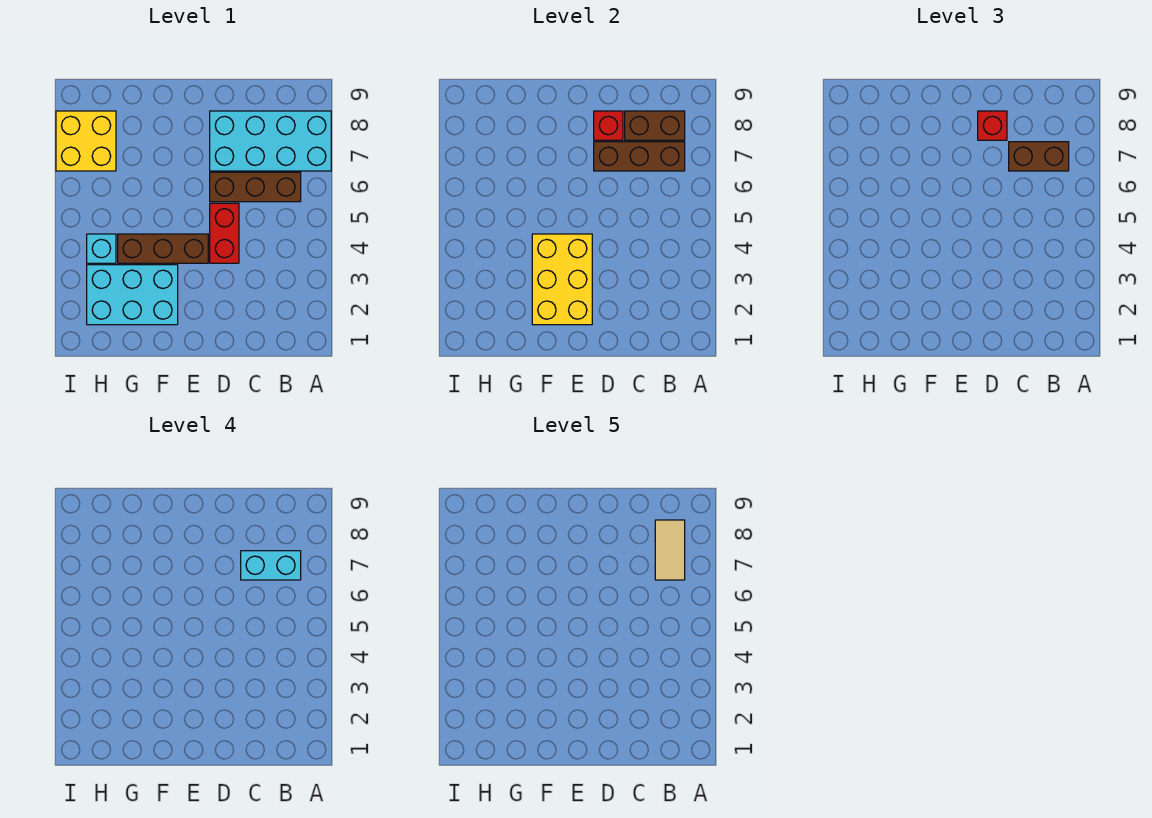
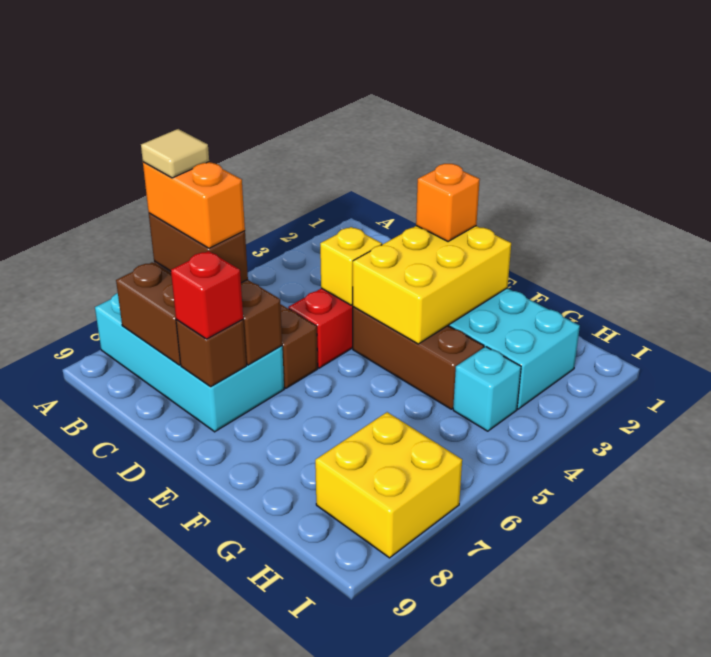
cyan 1x2 brick [241,551,301,580] -> orange 1x2 brick [143,162,245,248]
tan 1x2 tile [655,520,685,580] -> tan 1x1 tile [141,129,209,178]
none -> yellow 1x1 brick [320,227,382,305]
red 1x1 brick [594,111,623,140] -> brown 1x1 brick [176,319,246,387]
none -> orange 1x1 brick [416,164,480,241]

